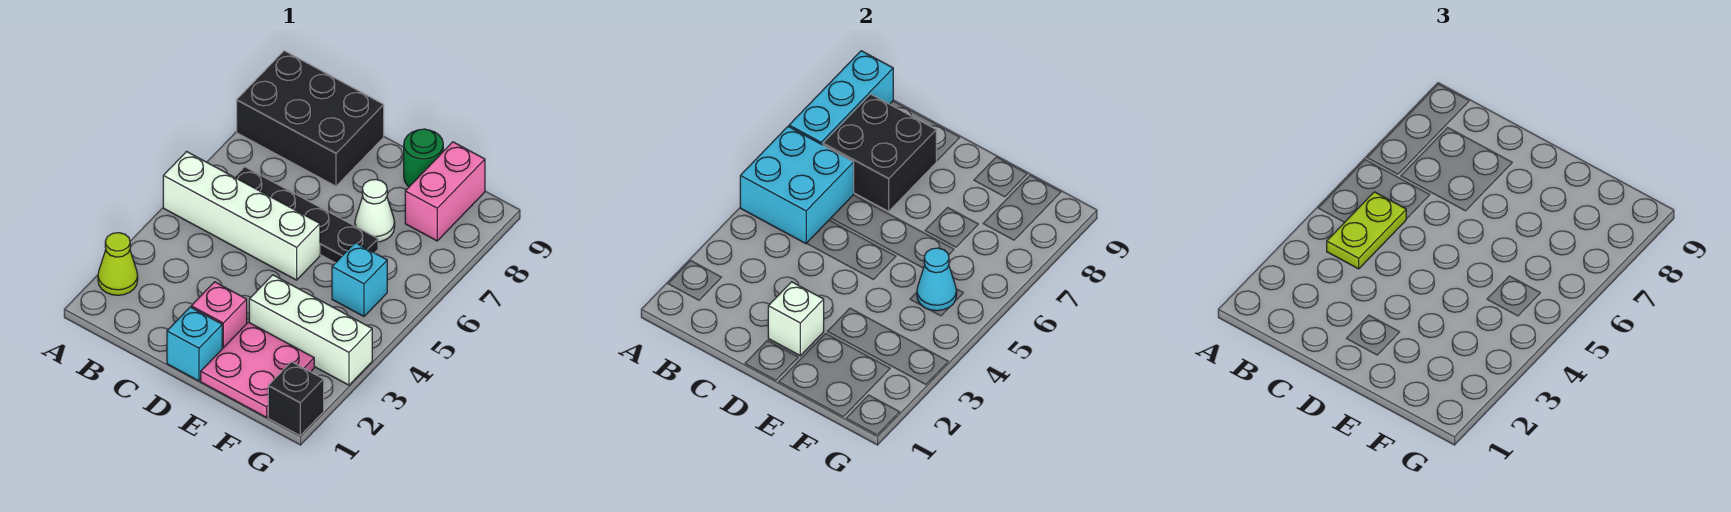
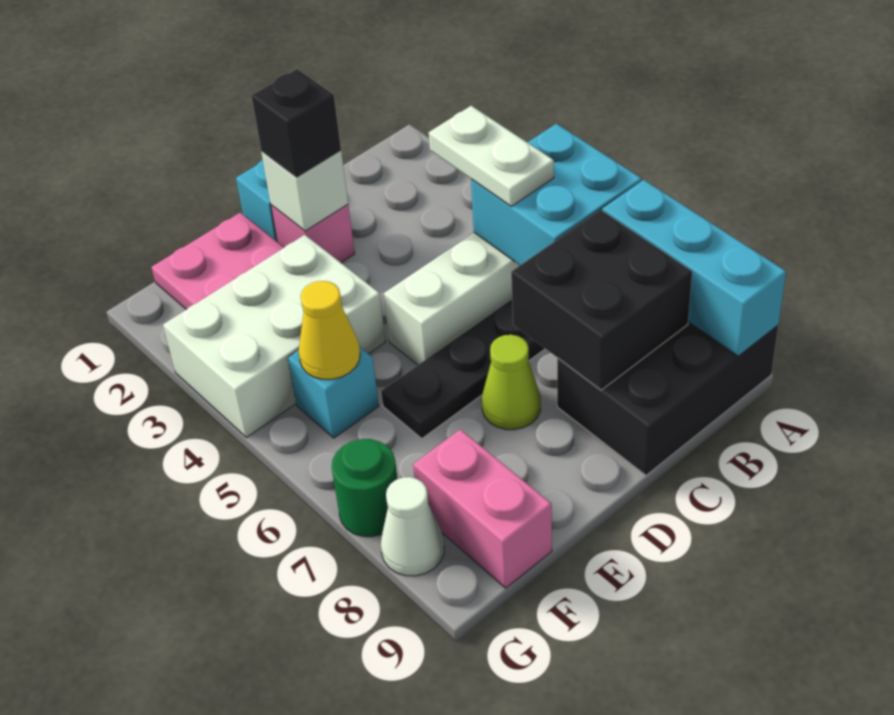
lime 1x1 cone [98,233,138,295] -> lime 1x1 cone moved to [482,335,541,430]
lime 1x2 plate [1327,192,1406,269] -> white 1x2 plate [429,106,554,206]
white 1x3 brick [249,275,372,385] -> white 2x3 brick [163,235,385,438]
white 1x1 cone [355,180,395,242] -> white 1x1 cone moved to [381,477,444,576]
green 1x1 round brick [404,129,443,187] -> green 1x1 round brick moved to [332,439,397,537]
cyan 1x1 cone [917,248,957,311] -> yellow 1x1 cone [298,281,360,379]
black 1x1 brick [268,362,324,435] -> black 1x1 brick moved to [251,69,341,178]

